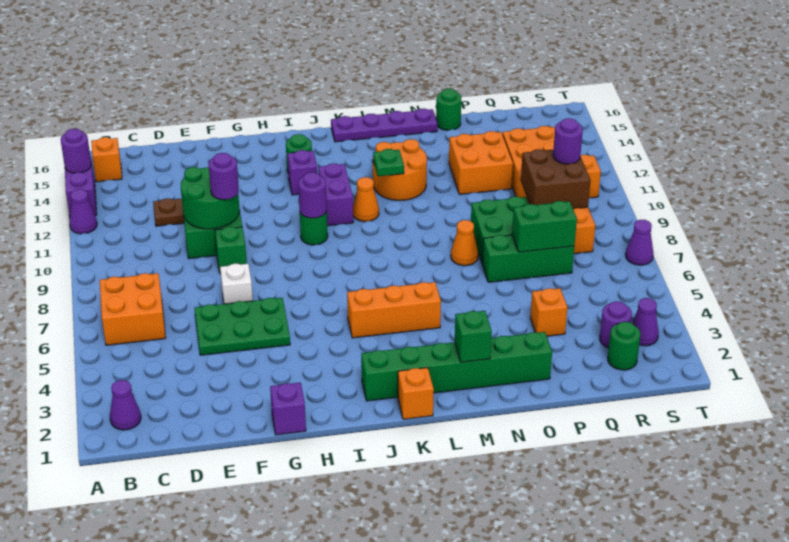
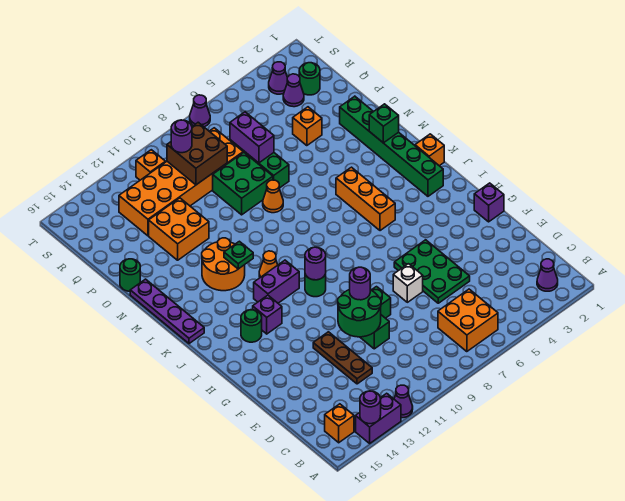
green 1x2 brick [512,201,577,252] -> purple 1x2 brick [230,112,274,163]
purple 1x1 round brick [600,301,632,348] -> purple 1x1 cone [283,74,304,107]

